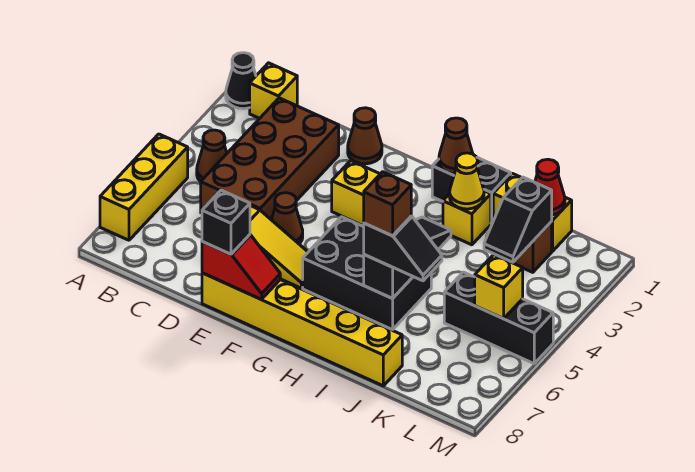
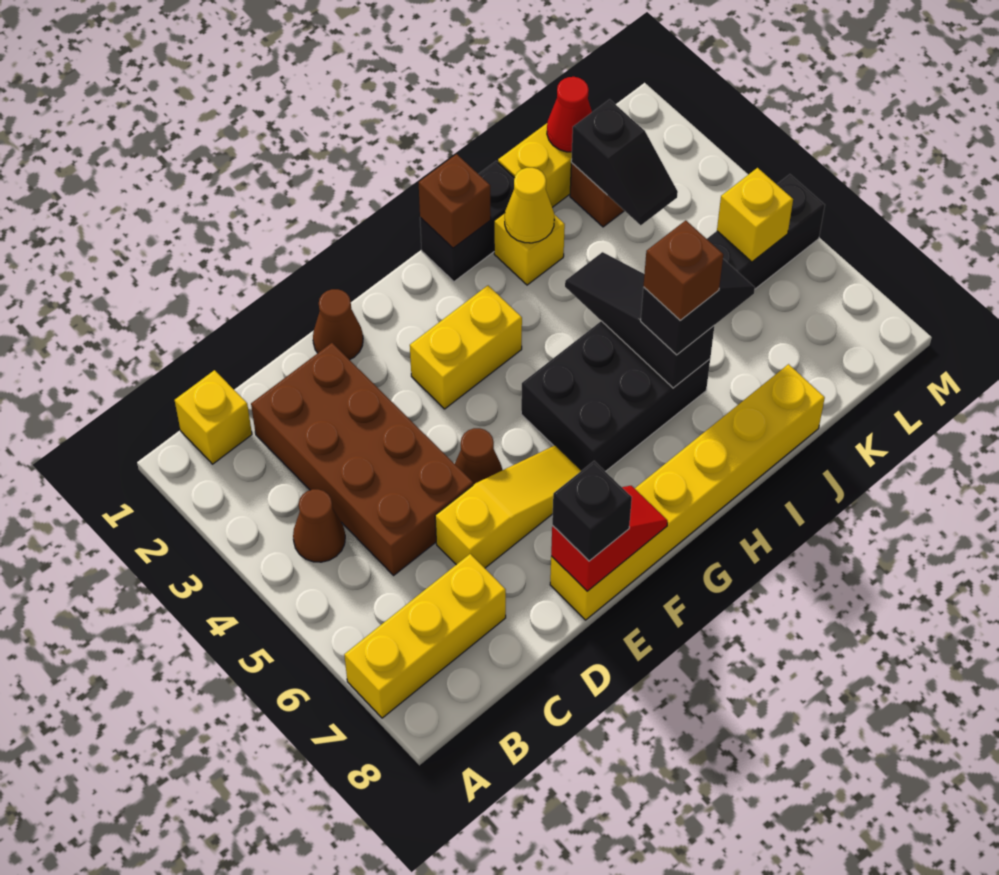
black 1x1 cone [226,53,256,109] -> none
yellow 1x3 brick [100,134,188,240] -> yellow 1x3 brick turned to [344,554,506,718]
brown 1x1 cone [439,118,473,174] -> brown 1x1 brick [419,154,491,248]

